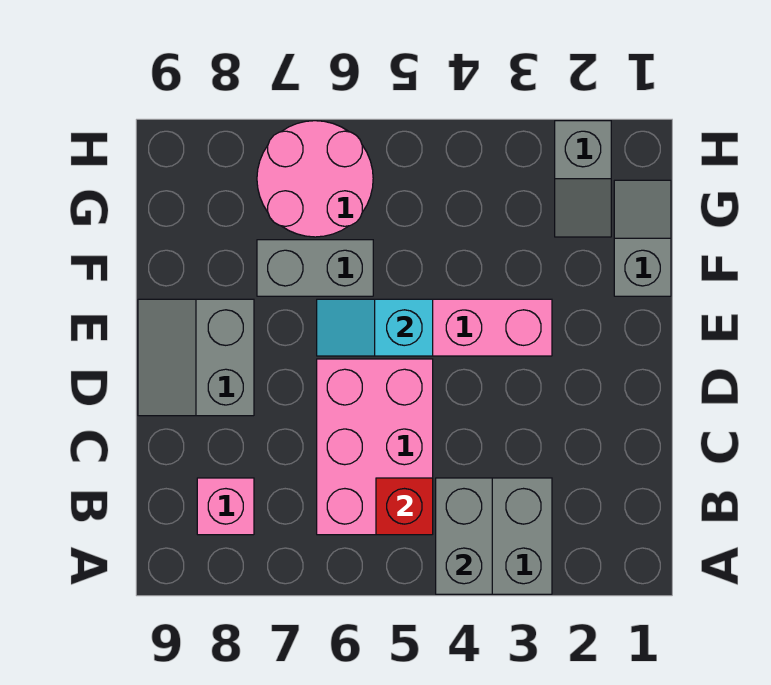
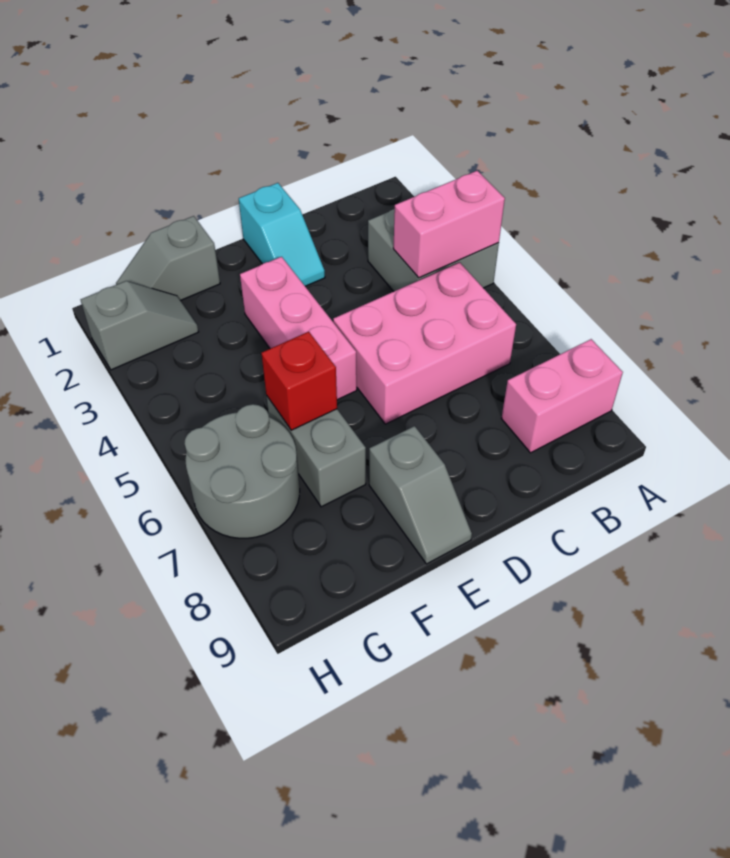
grey 1x2 brick [436,478,492,594] -> pink 1x2 brick [393,171,505,278]
red 1x1 brick [376,478,433,535] -> red 1x1 brick moved to [262,332,337,430]
pink 1x1 brick [197,478,254,535] -> pink 1x2 brick [501,339,623,453]
grey 2x2 slope [138,299,254,416] -> grey 1x2 slope [369,426,472,564]
cyan 1x2 slope [317,299,433,356] -> cyan 1x2 slope moved to [239,183,325,286]
pink 2x2 round brick [257,121,373,237] -> grey 2x2 round brick [184,404,300,538]

